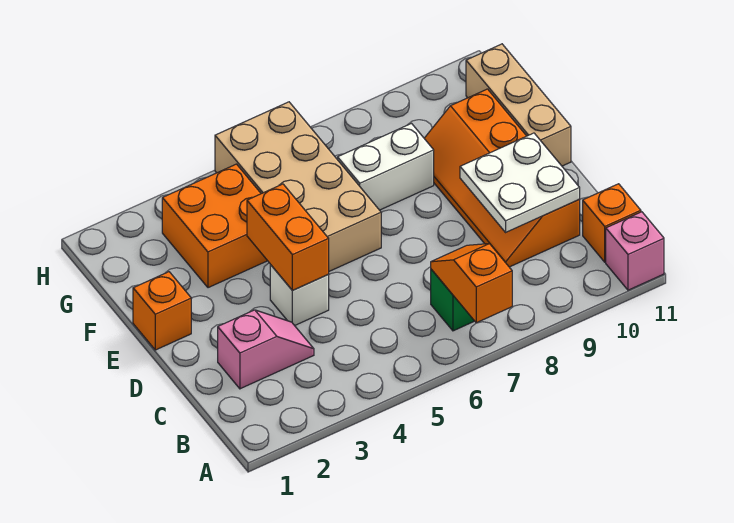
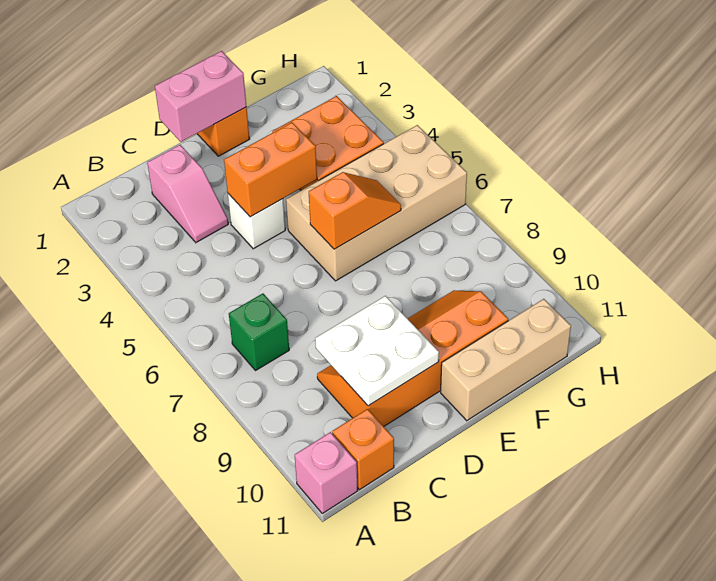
orange 1x2 slope [431,244,512,323] -> orange 1x2 slope moved to [309,172,401,249]
none -> pink 1x2 brick [155,51,247,142]
white 1x2 brick [338,124,434,210] -> none

